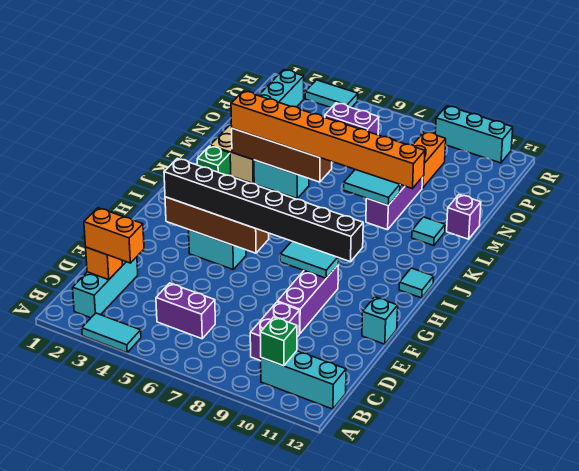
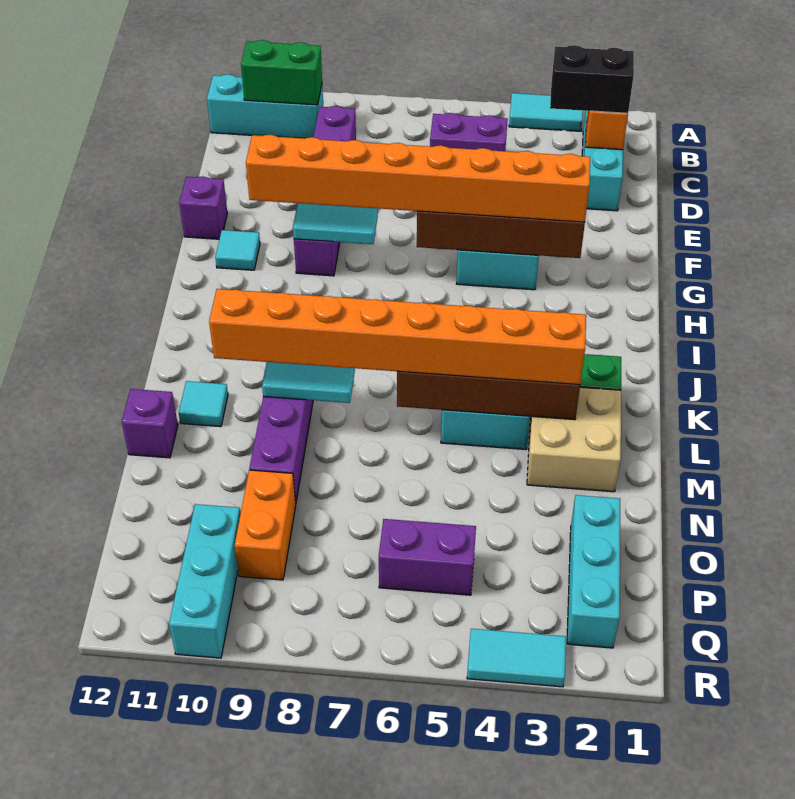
green 1x1 brick [260,317,297,366] -> green 1x2 brick [241,40,322,105]
orange 1x2 brick [84,208,144,263] -> black 1x2 brick [550,45,634,113]
cyan 1x1 brick [362,297,398,344] -> purple 1x1 brick [179,176,227,239]
black 1x8 brick [164,158,363,262] -> orange 1x8 brick [246,135,590,222]
cyan 1x1 tile [399,268,434,298] -> cyan 1x1 tile moved to [215,230,260,270]
cyan 1x3 brick [435,106,513,163] -> cyan 1x3 brick turned to [169,504,240,658]

